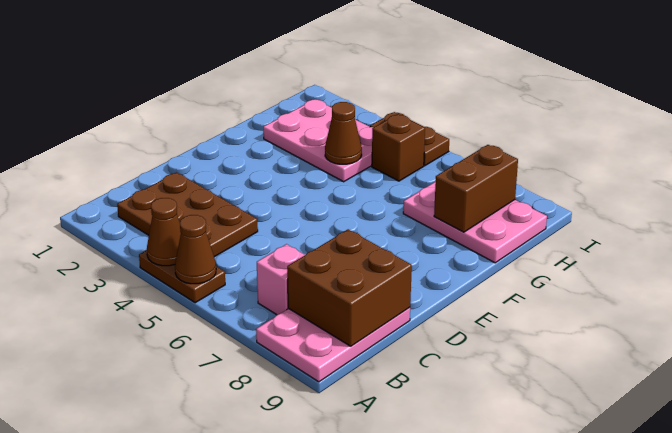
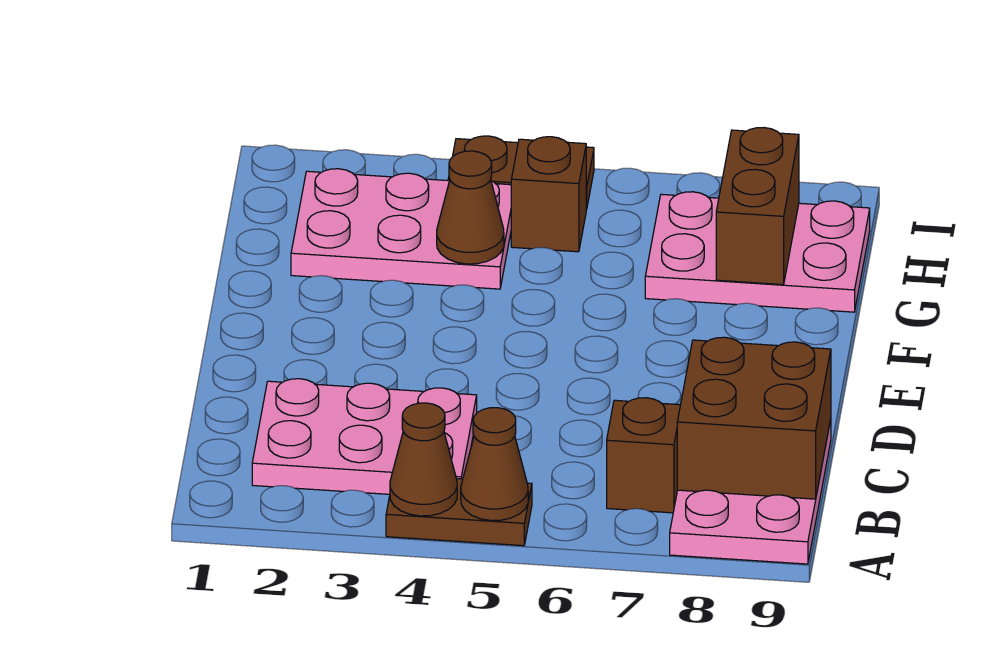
brown 2x3 plate [117,172,258,257] -> pink 2x3 plate [252,379,477,494]
pink 1x1 brick [257,244,305,315] -> brown 1x1 brick [607,398,680,513]

